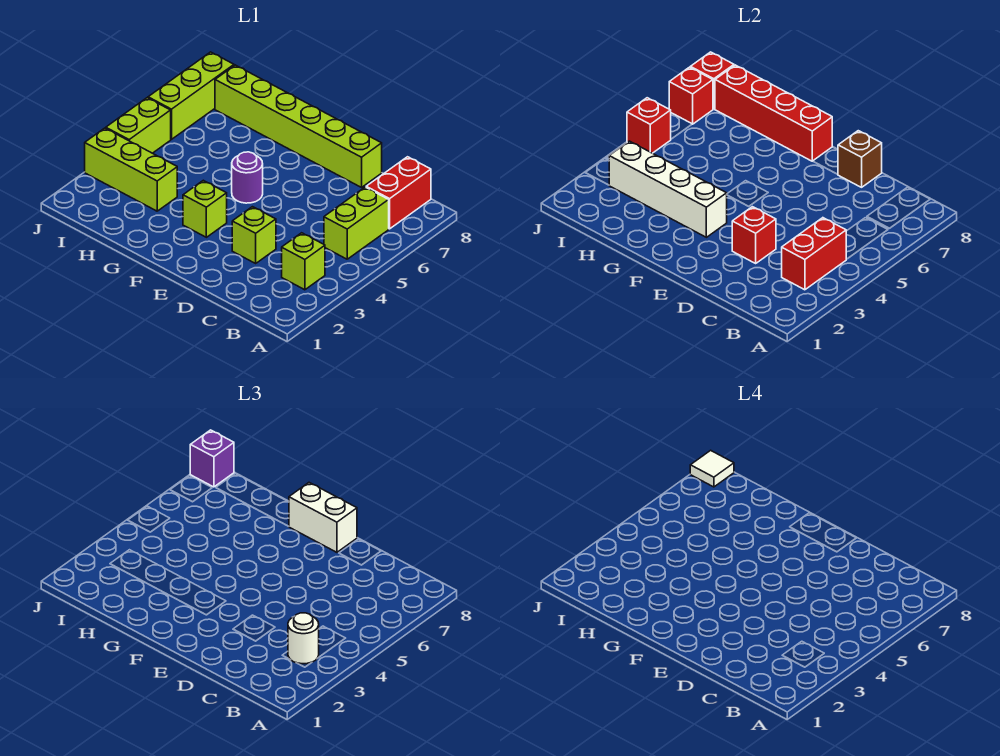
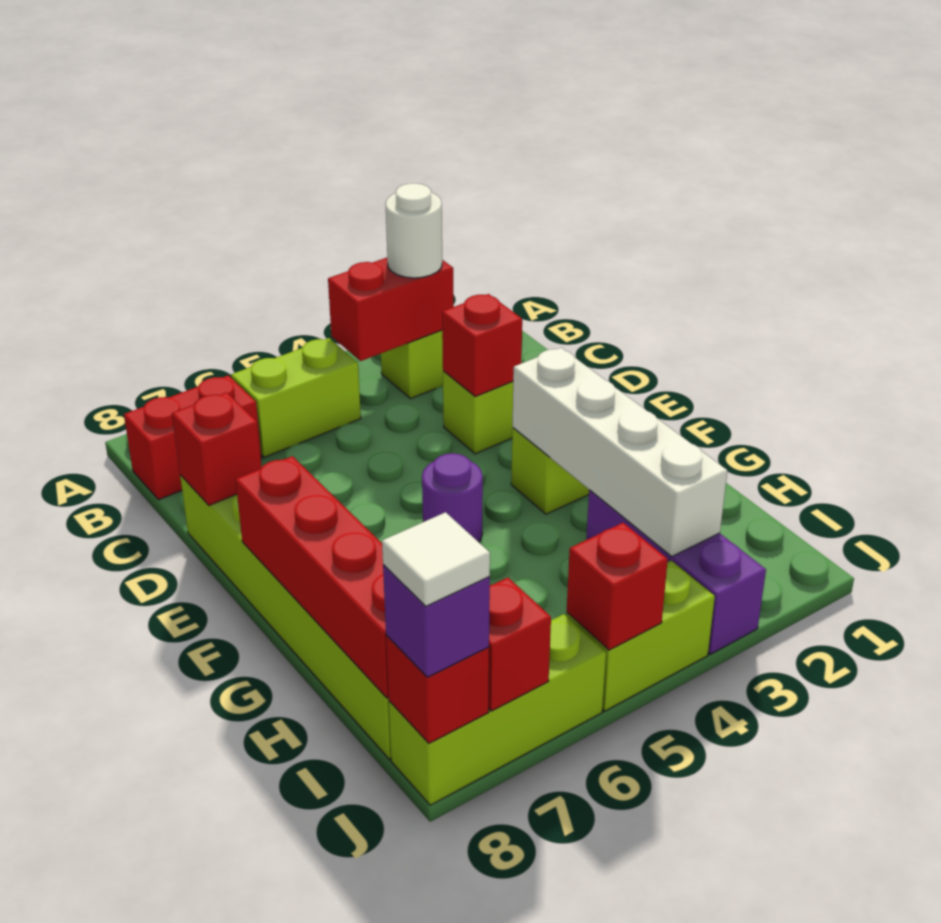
brown 1x1 brick [838,131,882,187] -> red 1x1 brick [172,392,262,505]
white 1x2 brick [289,483,357,552] -> none
lime 1x3 brick [85,128,177,211] -> purple 1x3 brick [586,490,766,654]

